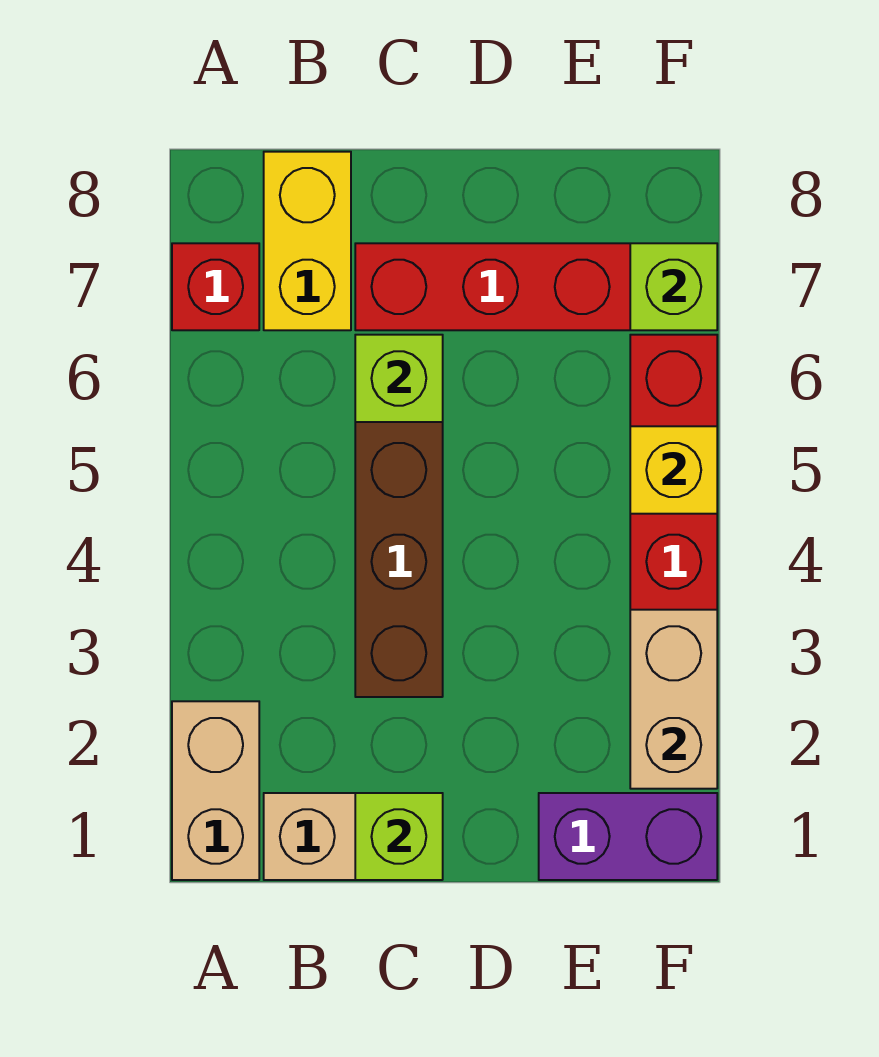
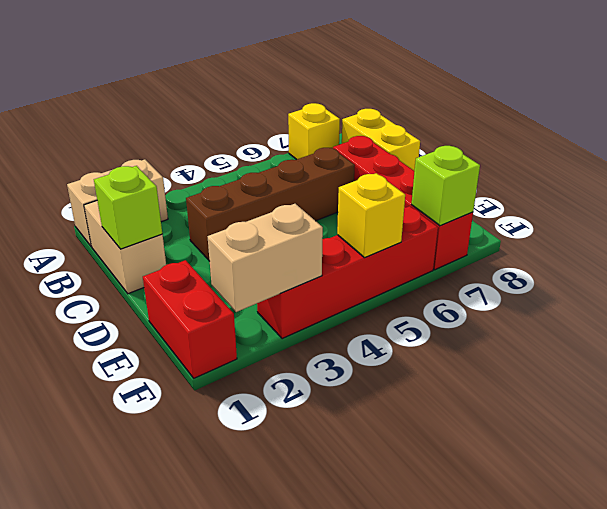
red 1x1 brick [172,243,259,330] -> yellow 1x1 brick [288,103,340,160]
yellow 1x2 brick [264,152,351,330] -> yellow 1x2 brick turned to [342,109,420,171]
lime 1x1 brick [355,335,443,422] -> none
purple 1x2 brick [539,793,717,880] -> red 1x2 brick [143,260,237,378]

